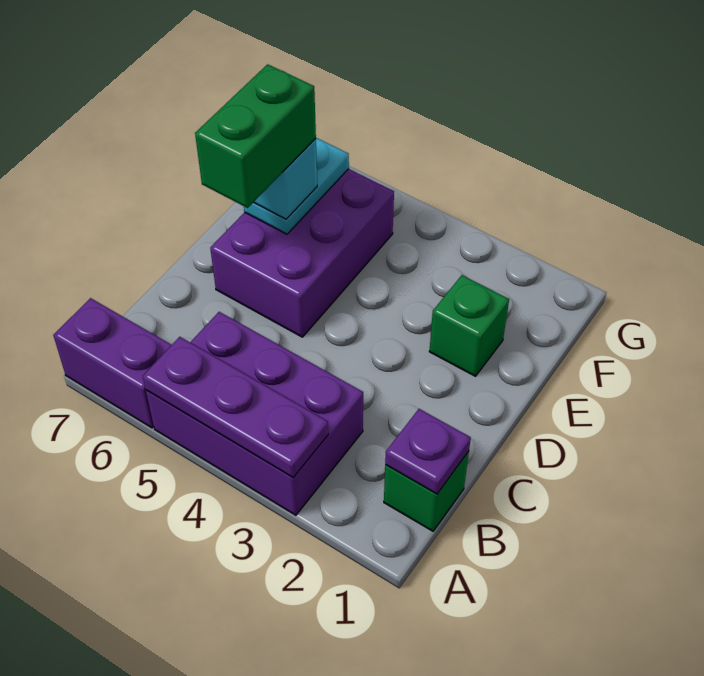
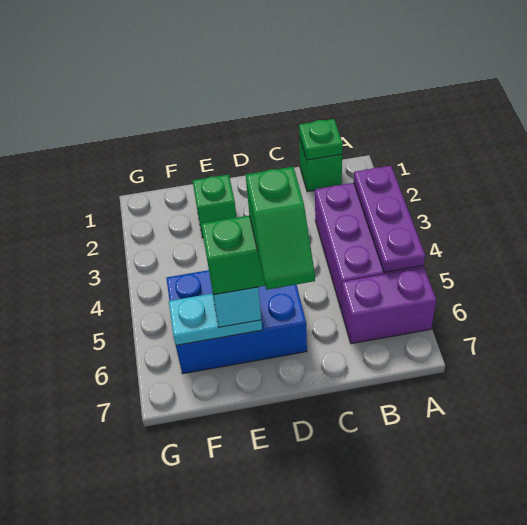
purple 1x2 brick [53,298,171,428] -> purple 1x2 brick turned to [341,268,436,344]
purple 1x1 plate [385,409,471,494] -> green 1x1 plate [299,119,343,160]
purple 2x3 brick [210,169,394,337] -> blue 2x3 brick [166,270,307,374]
none -> green 1x2 slope [246,167,315,290]

